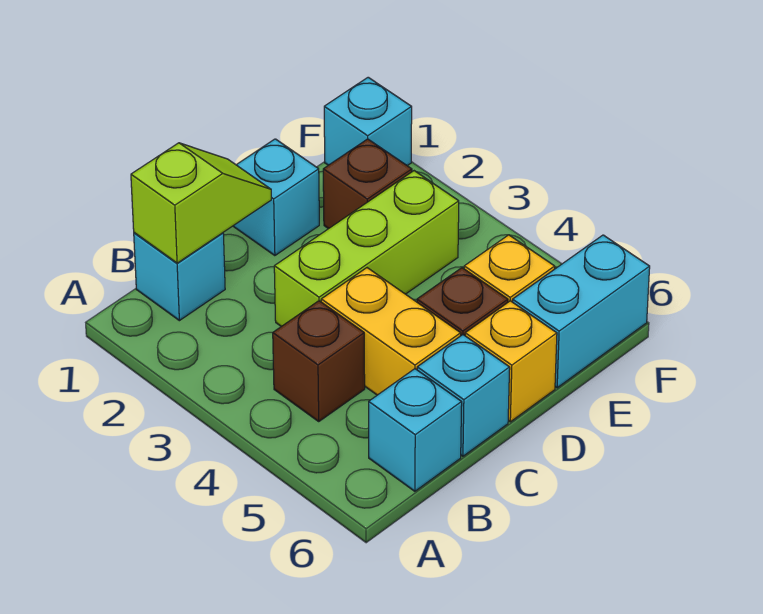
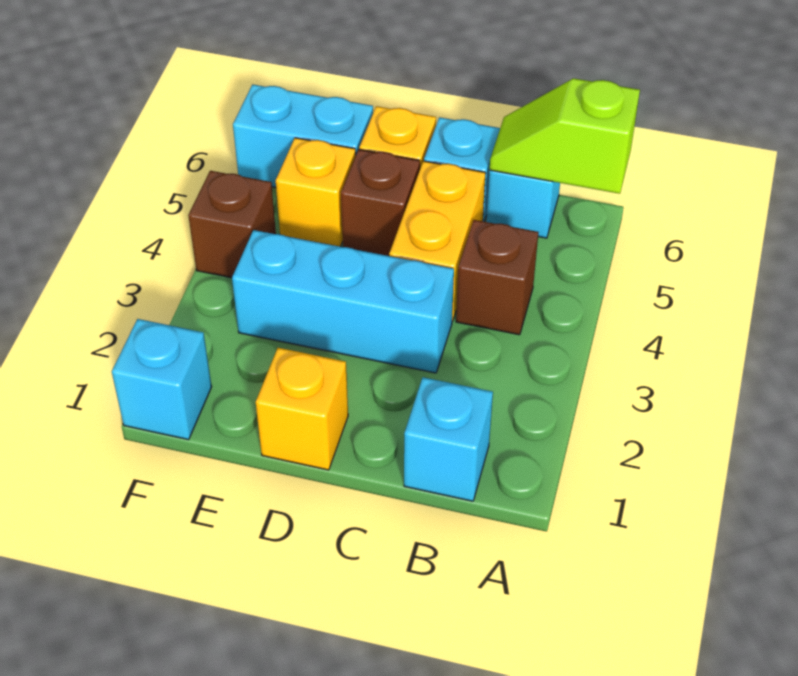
lime 1x2 slope [131,143,271,263] -> lime 1x2 slope moved to [490,78,640,194]
lime 1x3 brick [274,171,459,326] -> cyan 1x3 brick [232,230,454,373]
cyan 1x1 brick [233,139,319,256] -> yellow 1x1 brick [256,348,348,470]
brown 1x1 brick [323,139,412,229] -> brown 1x1 brick moved to [188,171,276,278]

